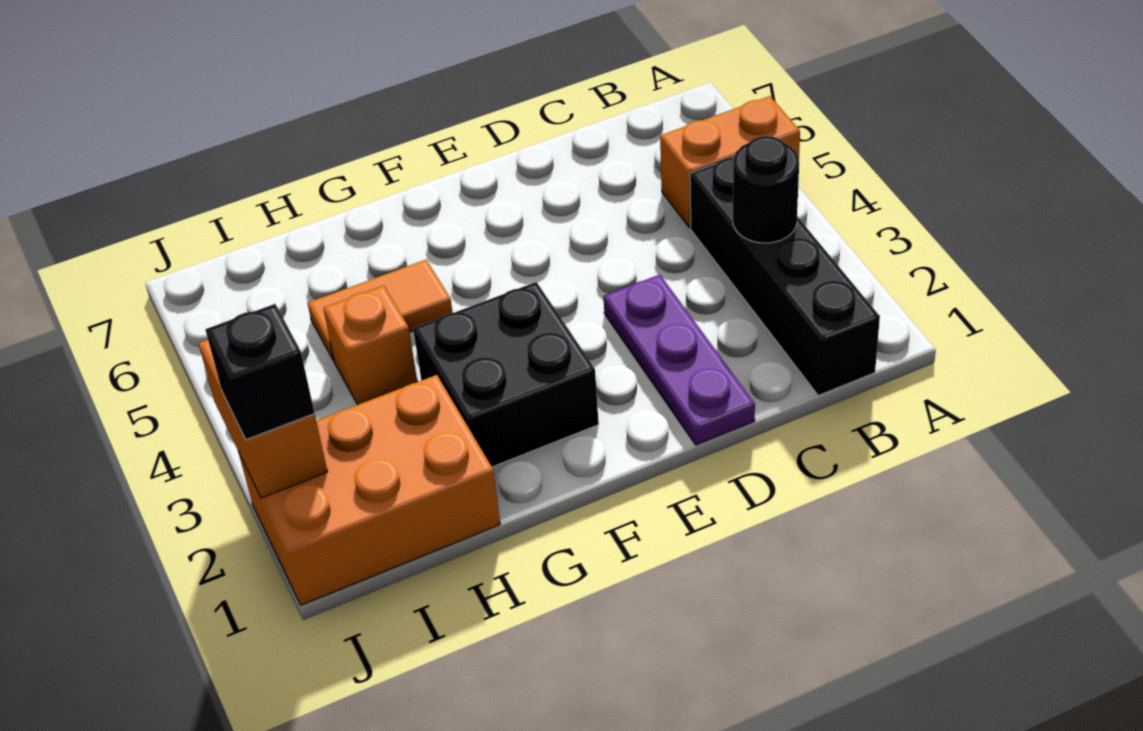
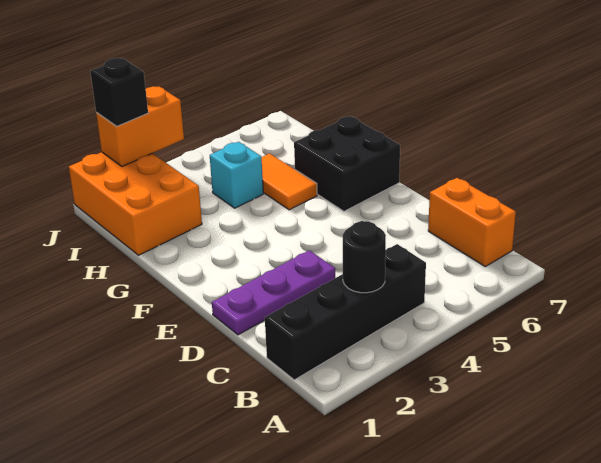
orange 1x2 brick [660,96,800,228] -> orange 1x2 brick moved to [428,178,516,267]
black 2x2 brick [413,282,599,467] -> black 2x2 brick moved to [294,116,400,211]
orange 1x1 brick [323,286,417,405] -> cyan 1x1 brick [210,142,263,208]

